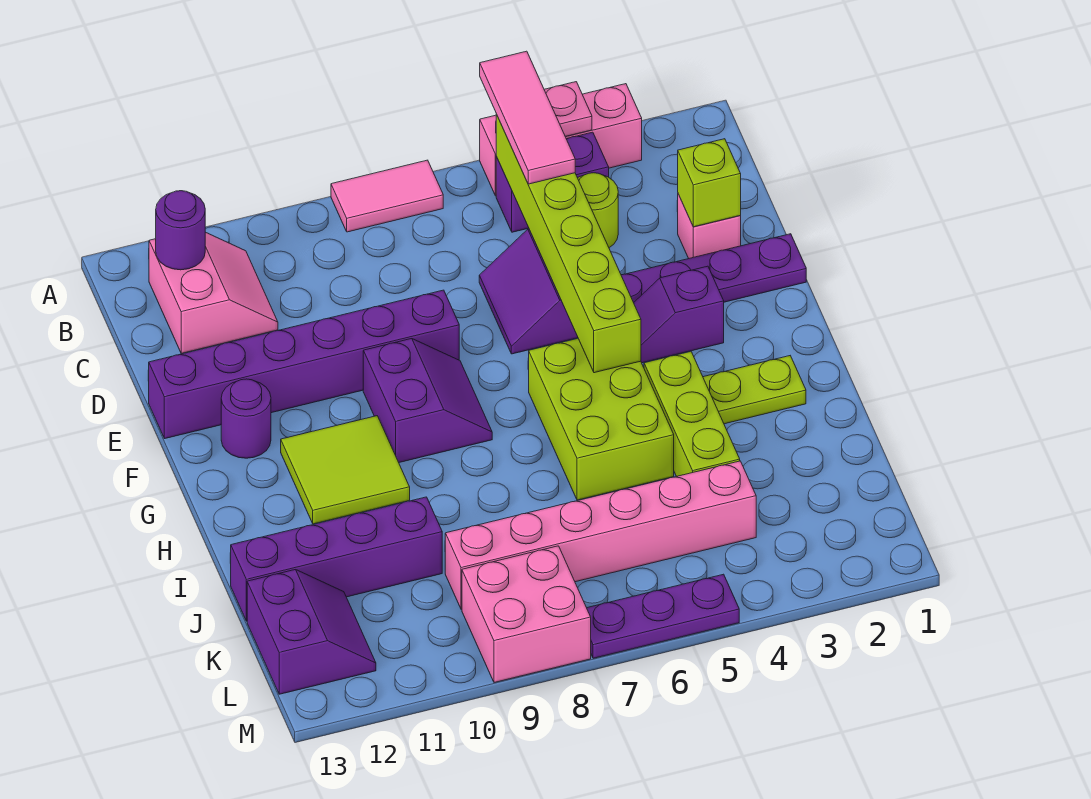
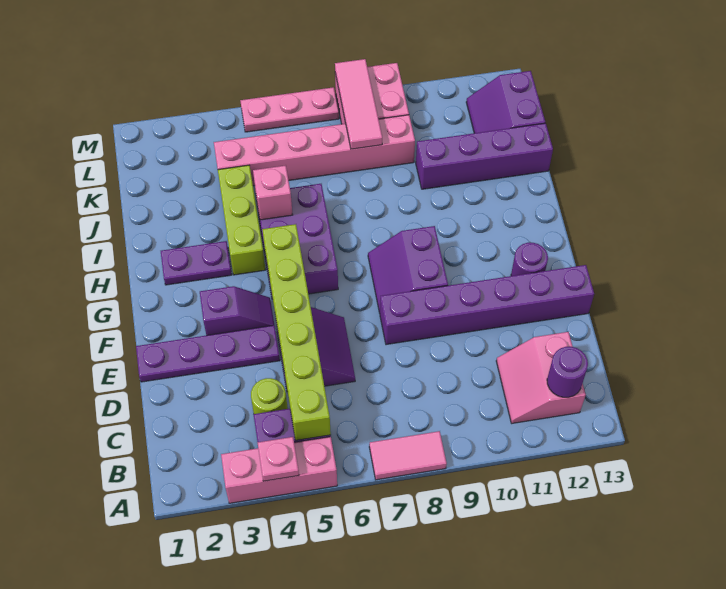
pink 1x3 tile [480,51,575,184] -> pink 1x3 tile moved to [335,59,382,149]
pink 1x1 brick [678,194,741,259] -> pink 1x1 brick moved to [253,165,293,220]
lime 1x1 brick [678,139,741,227] -> none
lime 2x3 brick [529,339,674,500] -> purple 2x3 brick [256,184,338,299]
lime 2x2 tile [281,416,410,524] -> none
lime 1x2 plate [703,356,806,424] -> purple 1x2 plate [161,241,232,285]
purple 1x3 plate [587,574,739,658] -> pink 1x3 plate [240,87,339,132]

